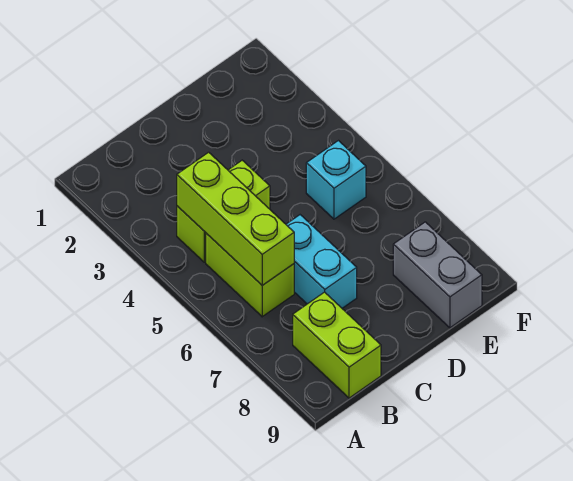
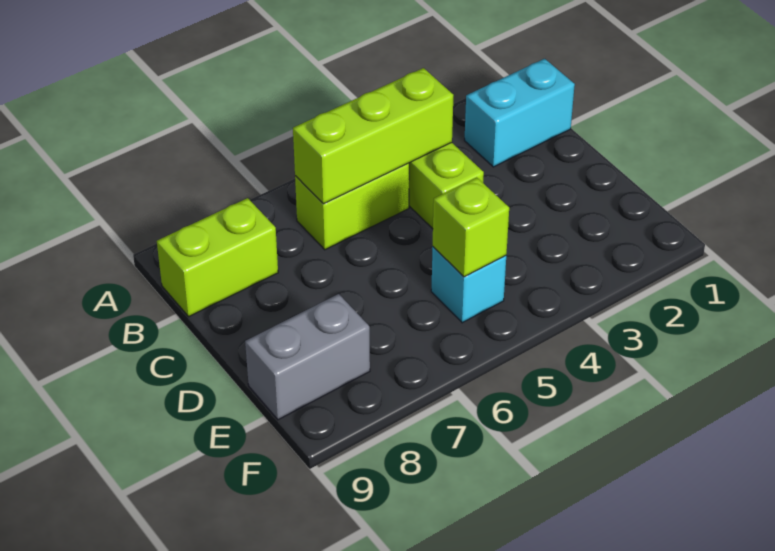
cyan 1x2 brick [286,215,357,308] -> cyan 1x2 brick moved to [464,59,575,167]
none -> lime 1x1 brick [433,177,509,277]

